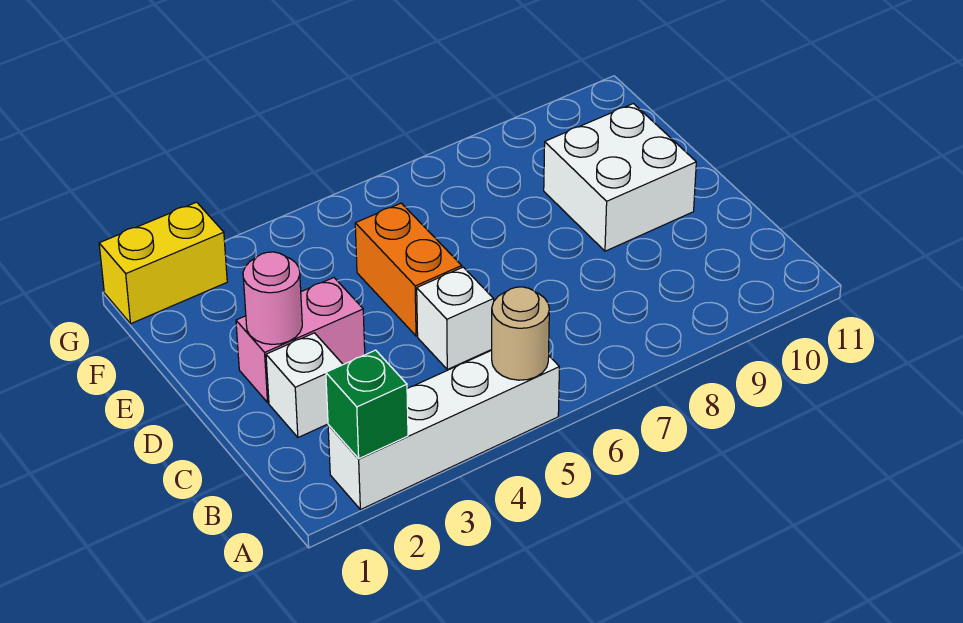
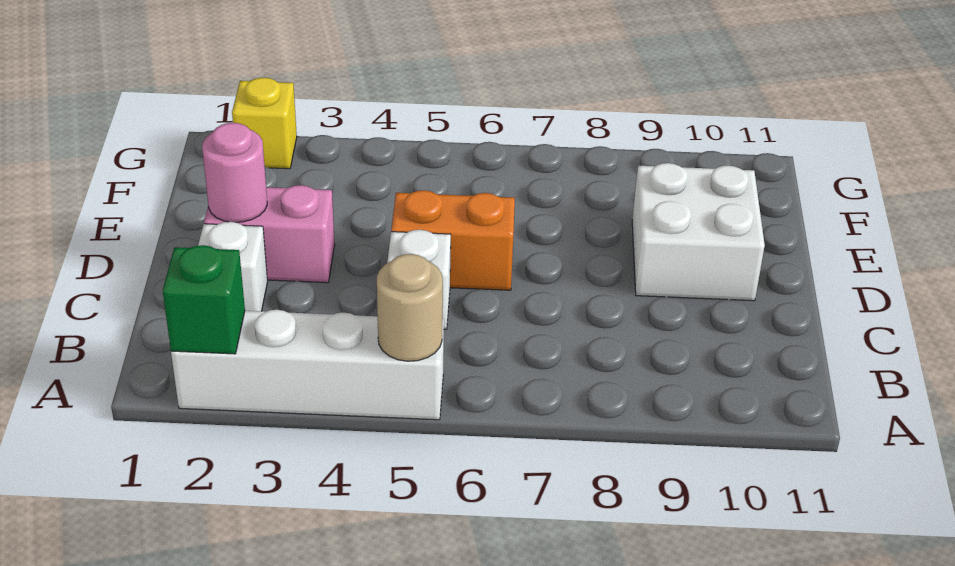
orange 1x2 brick [355,203,462,336] -> orange 1x2 brick turned to [391,190,515,290]
yellow 1x2 brick [99,202,227,324] -> yellow 1x1 brick [232,78,297,169]

